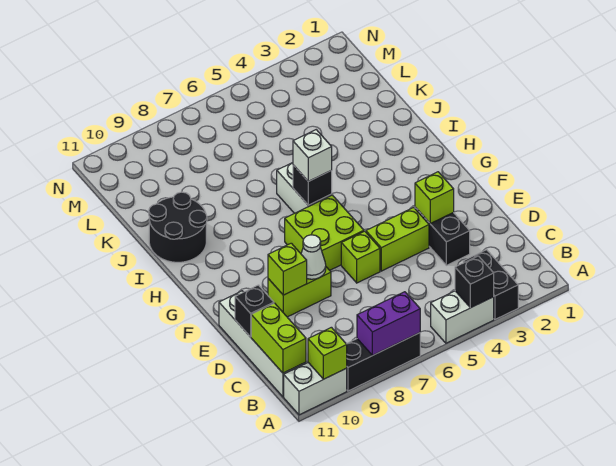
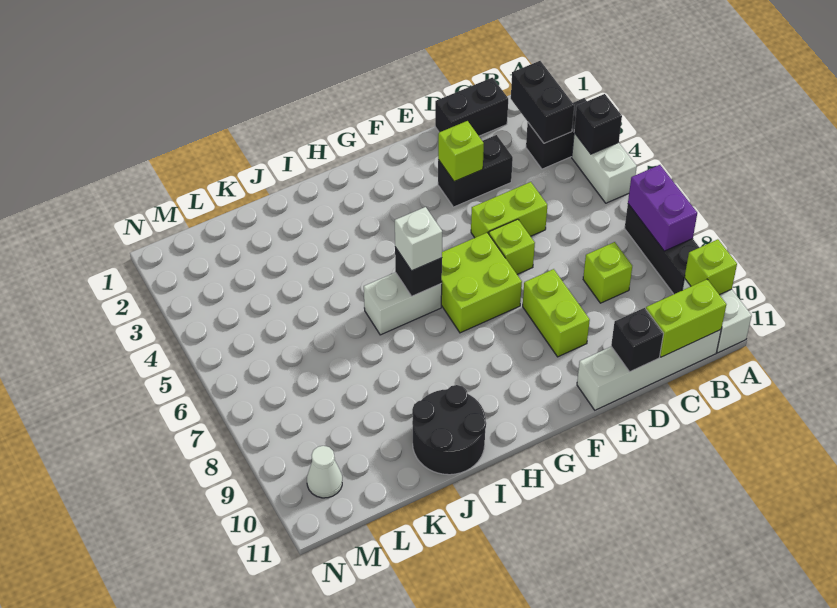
none -> black 1x2 brick [511,61,574,143]
none -> black 1x2 brick [435,78,508,136]
lime 1x2 brick [366,207,429,271] -> lime 1x2 brick turned to [471,182,547,238]
white 1x1 cone [301,235,326,279] -> white 1x1 cone moved to [307,446,342,498]
lime 1x1 brick [268,243,307,295] -> lime 1x1 brick moved to [583,242,632,303]

